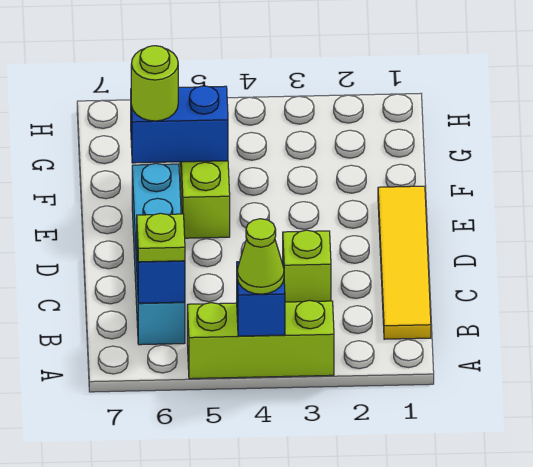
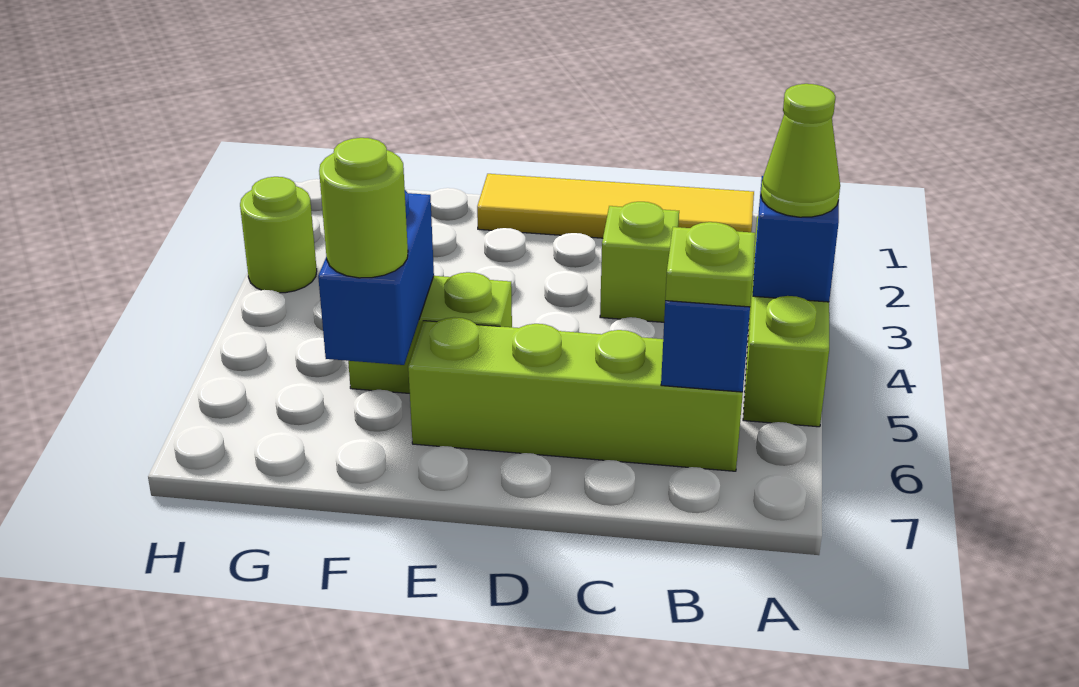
cyan 1x4 brick [132,163,185,345] -> lime 1x4 brick [408,317,743,471]
none -> lime 1x1 round brick [240,177,317,293]

